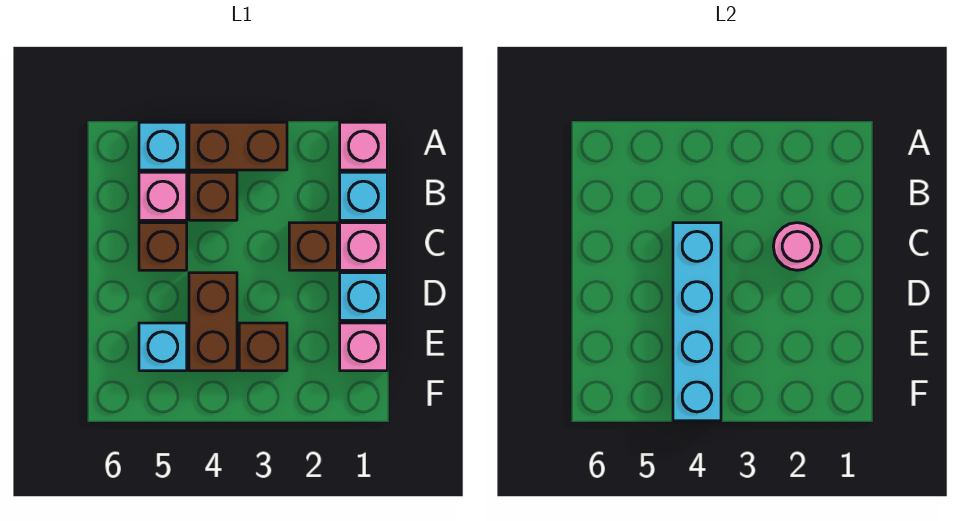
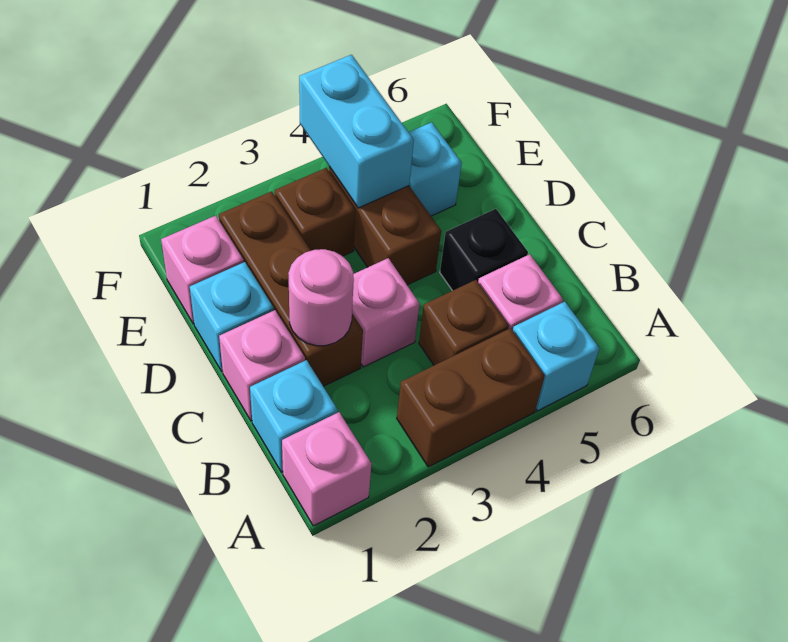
brown 1x1 brick [289,223,337,270] -> brown 1x3 brick [219,191,363,386]
none -> pink 1x1 brick [352,258,420,367]
cyan 1x4 brick [673,223,721,421] -> cyan 1x2 brick [299,55,414,208]
brown 1x1 brick [139,223,187,270] -> black 1x1 brick [440,209,528,291]

